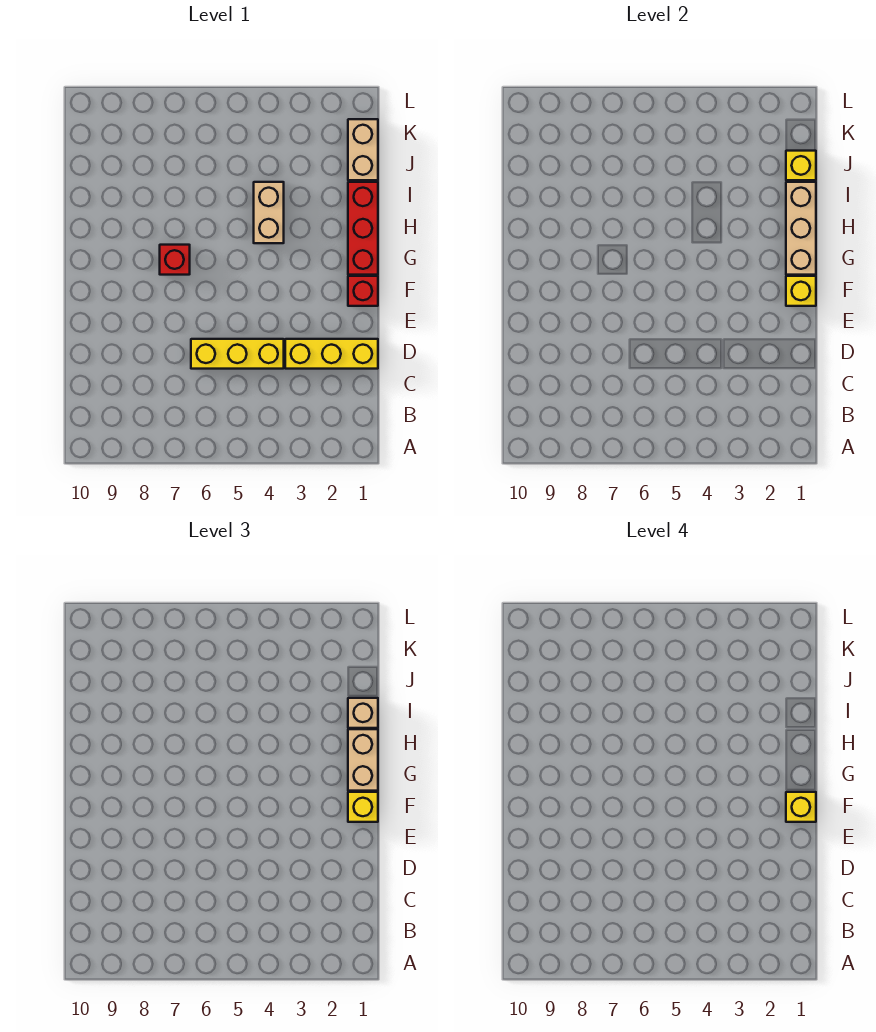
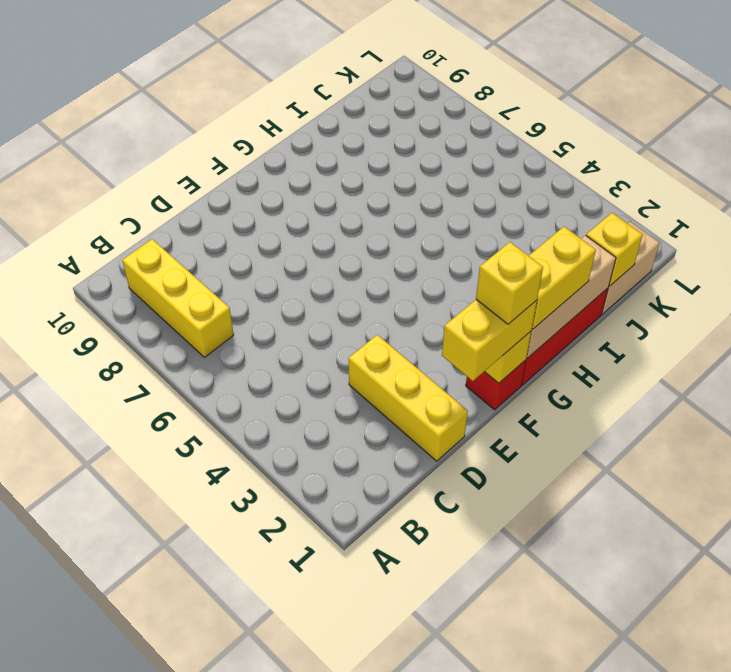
yellow 1x3 brick [191,339,284,369] -> yellow 1x3 brick moved to [122,239,234,357]
yellow 1x1 brick [348,792,378,822] -> yellow 1x2 brick [442,300,537,381]
tan 1x2 brick [348,729,378,791] -> yellow 1x2 brick [529,227,596,329]
red 1x1 brick [160,245,190,275] -> none
tan 1x2 brick [254,182,284,243] -> none
tan 1x1 brick [348,698,378,728] -> none

